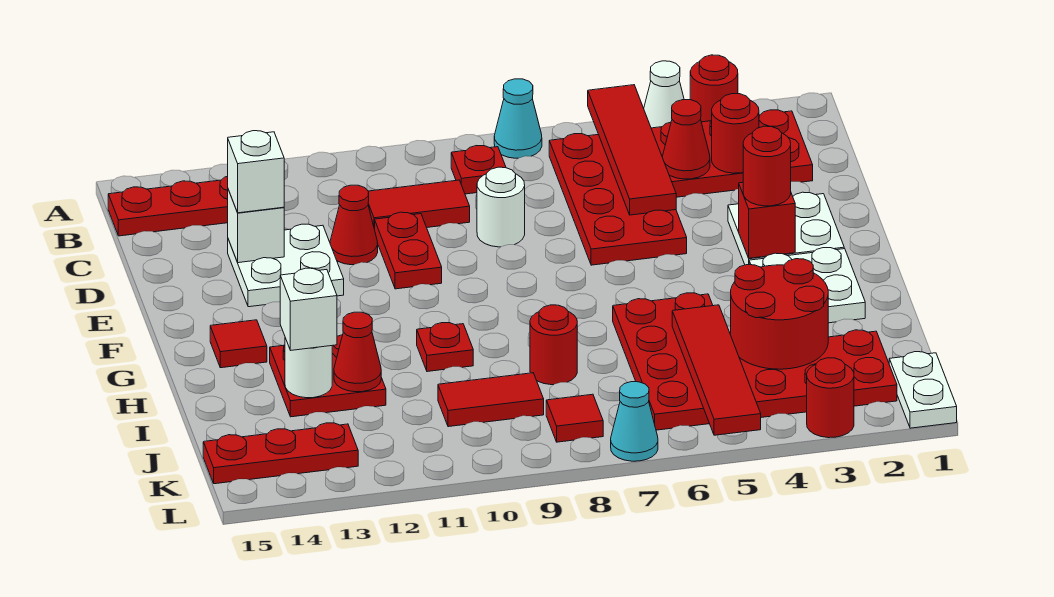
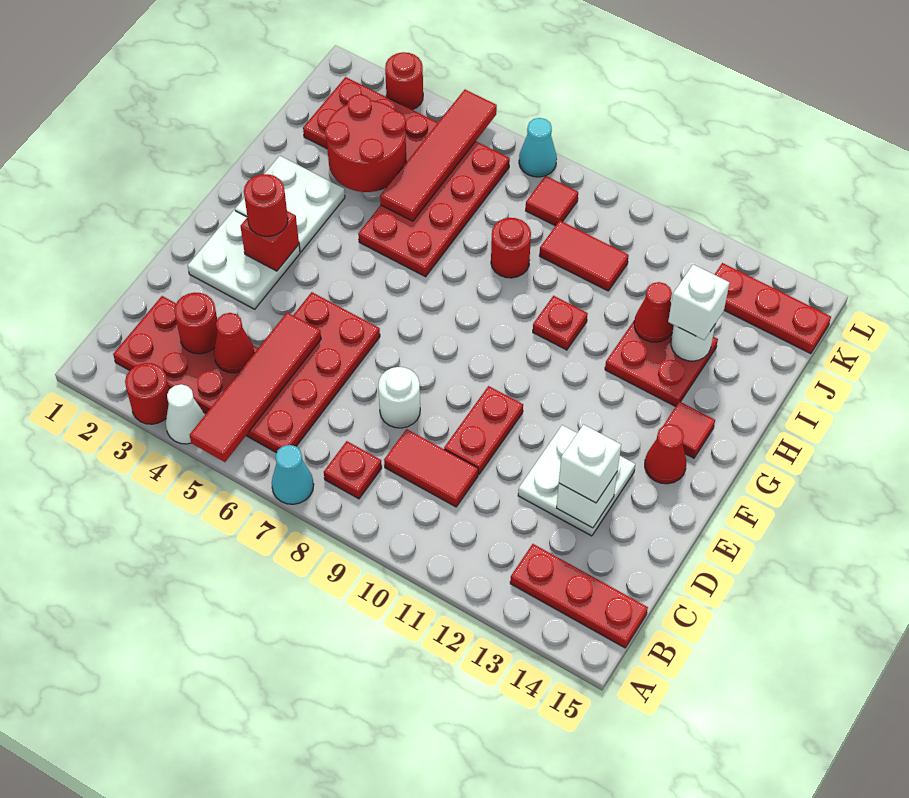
red 1x1 cone [330,185,378,265] -> red 1x1 cone moved to [645,424,686,484]
white 1x2 plate [889,352,957,428] -> none

